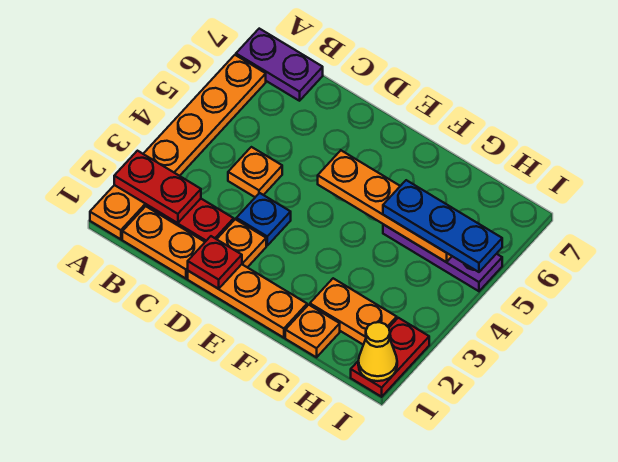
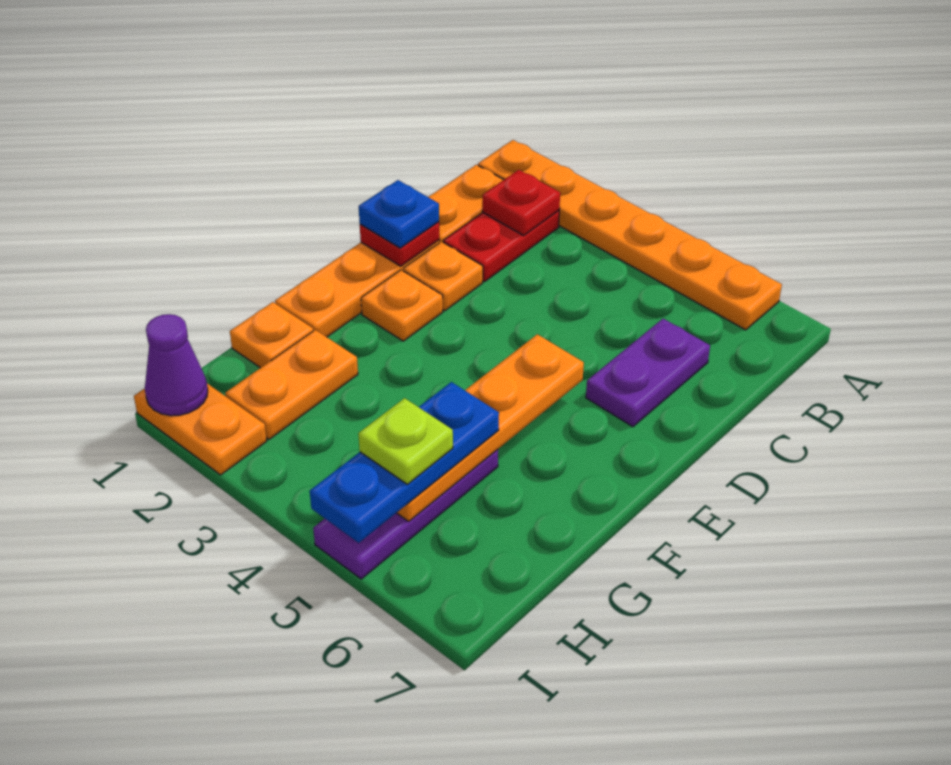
red 1x2 plate [114,151,201,223] -> red 1x1 plate [482,170,560,235]
purple 1x2 plate [236,29,323,101] -> purple 1x2 plate moved to [586,319,710,427]
orange 1x1 plate [228,147,282,197] -> orange 1x1 plate moved to [361,270,443,341]
blue 1x1 plate [236,193,291,245] -> blue 1x1 plate moved to [359,180,439,248]
none -> lime 1x1 plate [358,398,453,484]
red 1x2 plate [351,318,429,397] -> orange 1x2 plate [134,384,267,475]
yellow 1x1 cone [358,322,397,381] -> purple 1x1 cone [145,314,208,416]

